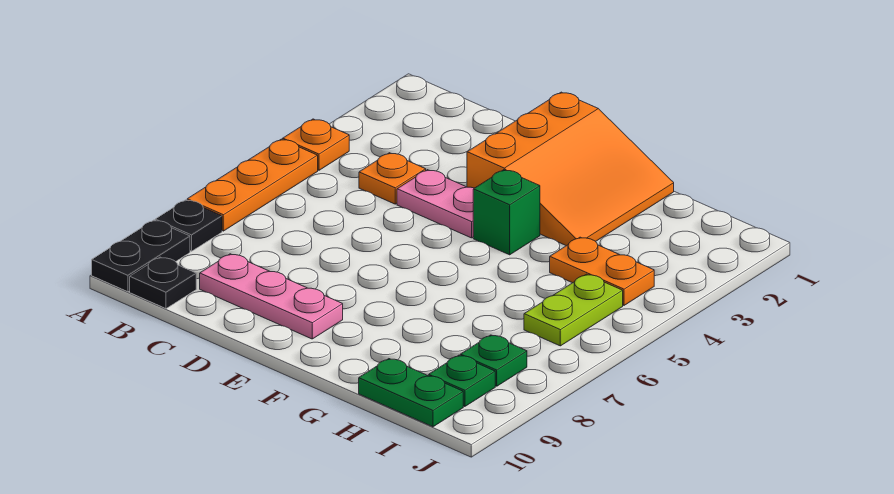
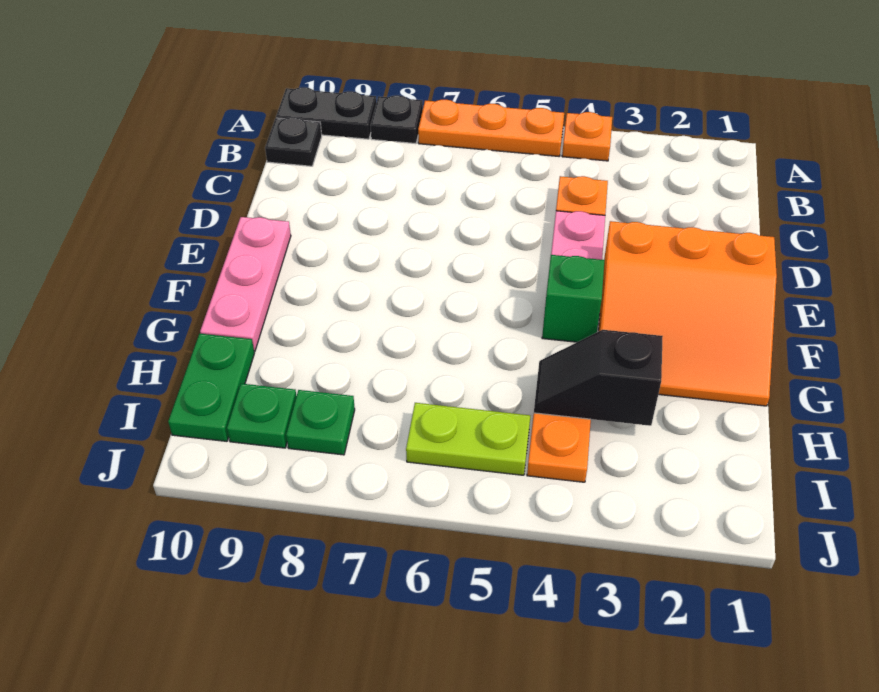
pink 1x3 plate [200,254,343,339] -> pink 1x3 plate moved to [200,217,291,351]
none -> black 1x2 slope [534,330,663,426]

